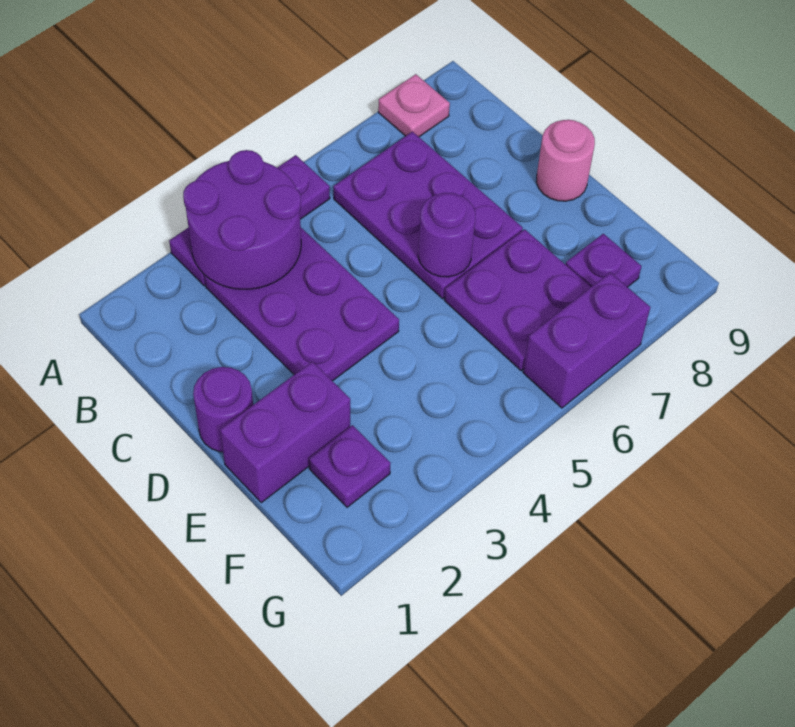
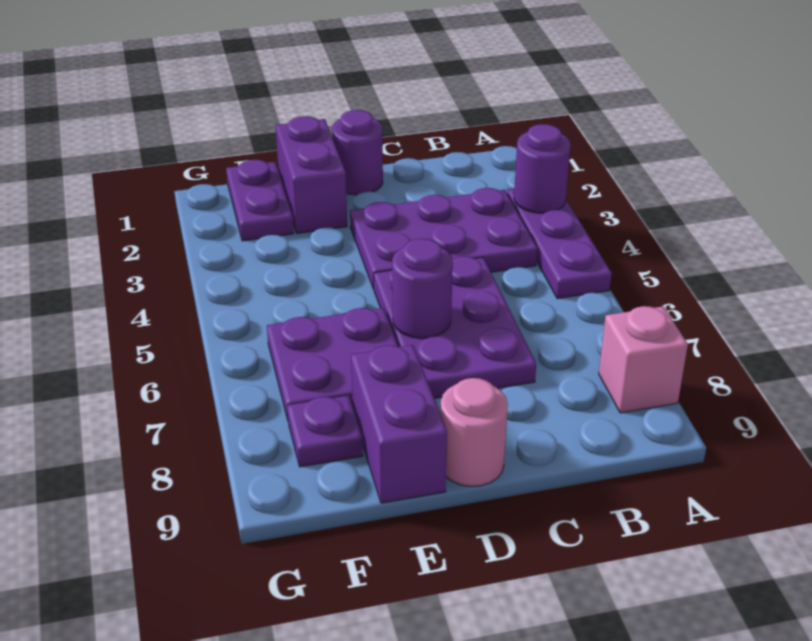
purple 2x2 round brick [183,150,301,289] -> purple 1x1 round brick [514,124,571,213]
pink 1x1 plate [378,74,450,137] -> pink 1x1 brick [599,306,688,413]
purple 2x3 plate [333,132,523,299] -> purple 2x3 plate turned to [374,256,536,399]
purple 1x1 plate [309,425,391,507] -> purple 1x2 plate [226,160,294,241]
purple 1x2 brick [523,273,650,408] -> purple 1x2 brick moved to [351,345,447,503]

